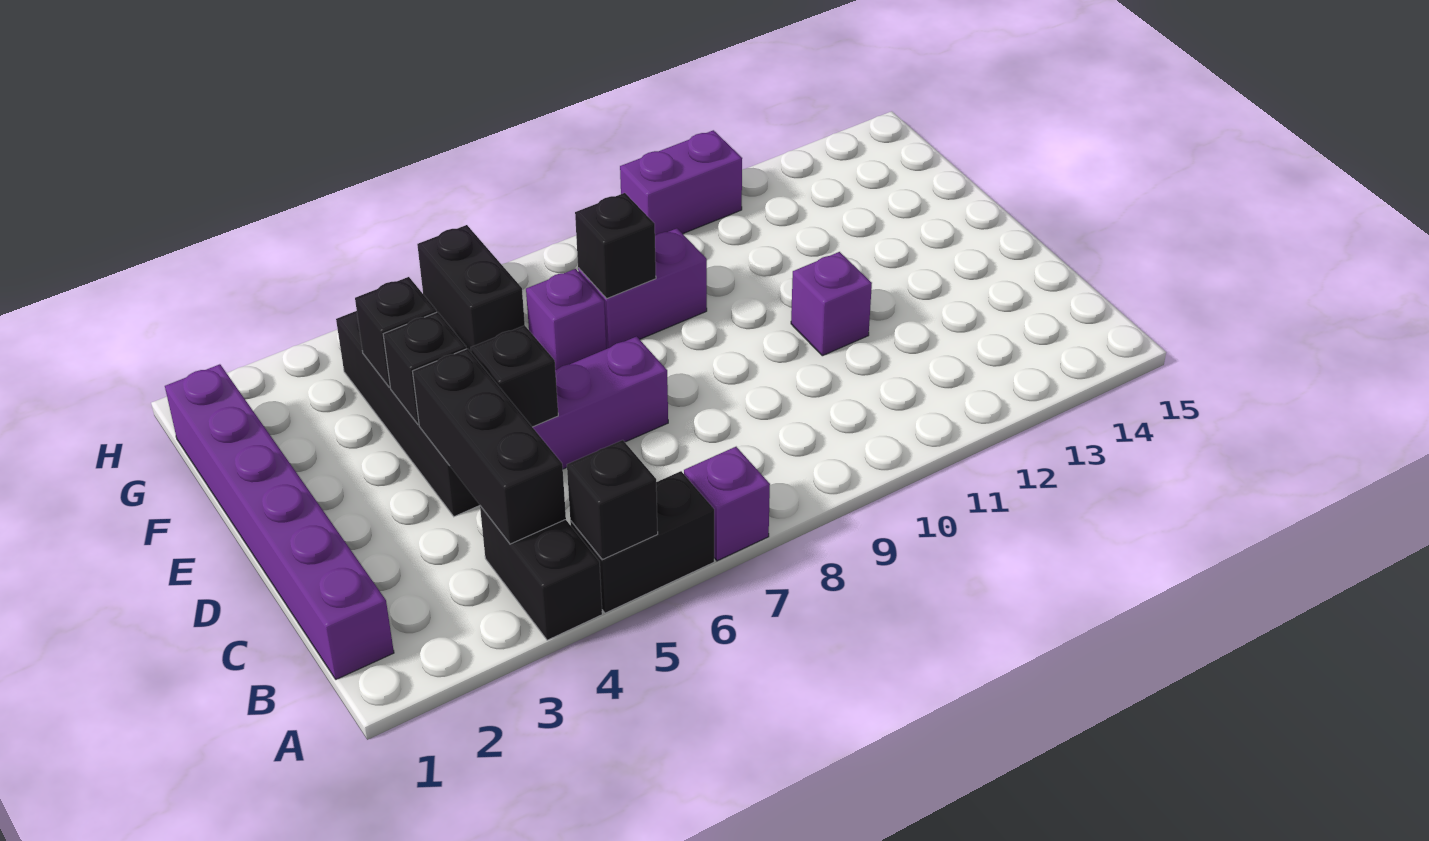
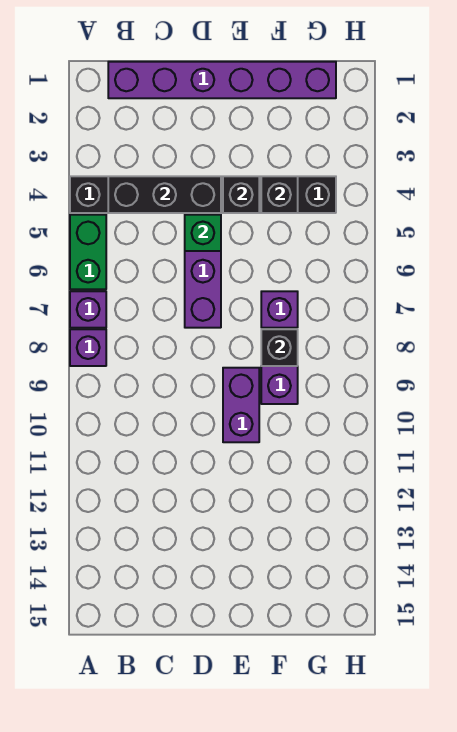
black 1x2 brick [570,471,714,613] -> green 1x2 brick [70,215,106,289]
black 1x1 brick [567,440,658,560] -> none
black 1x1 brick [471,325,558,427] -> green 1x1 brick [185,215,221,251]
purple 1x1 brick [791,252,872,356] -> purple 1x1 brick moved to [70,329,106,366]
black 1x2 brick [417,225,525,352] -> none
purple 1x2 brick [620,130,742,235] -> purple 1x2 brick moved to [223,368,259,442]

